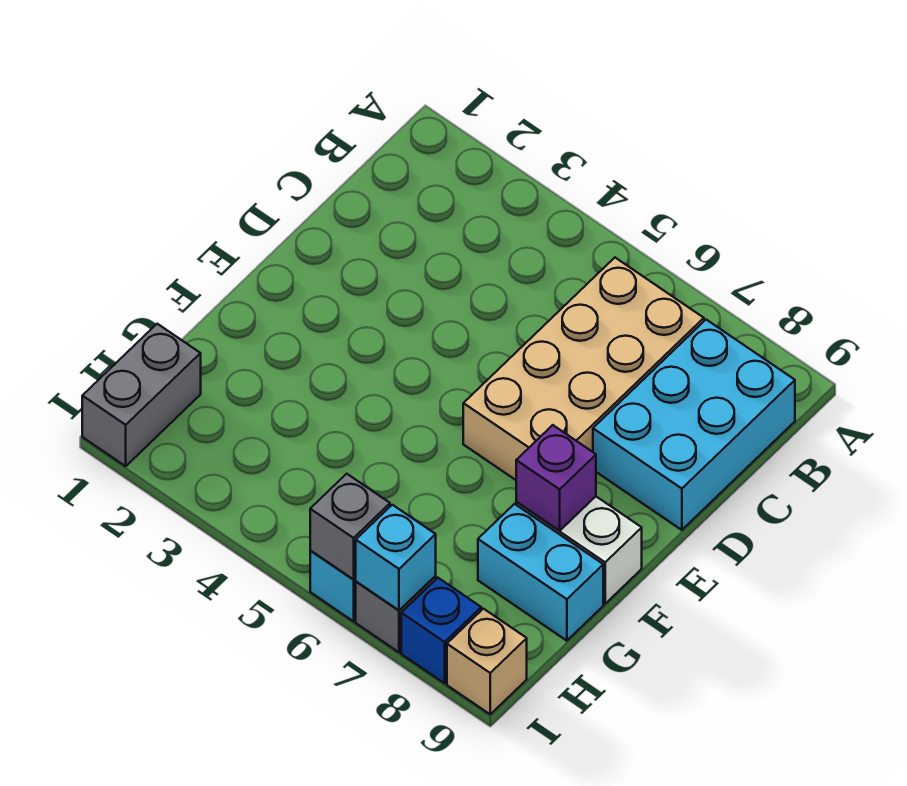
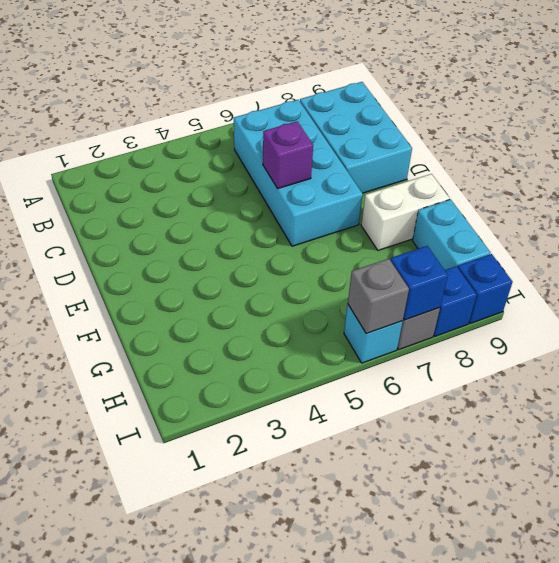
tan 2x4 brick [463,258,704,480] -> cyan 2x4 brick [234,100,363,246]
purple 1x1 brick [516,425,596,531] -> purple 1x1 brick moved to [263,121,313,189]
cyan 1x2 brick [478,504,603,641] -> cyan 1x2 brick turned to [412,199,491,270]
grey 1x2 brick [82,324,201,466] -> none
cyan 1x1 brick [356,505,436,610] -> blue 1x1 brick [390,246,448,320]
tan 1x1 brick [447,609,527,714] -> blue 1x1 brick [458,254,513,324]

